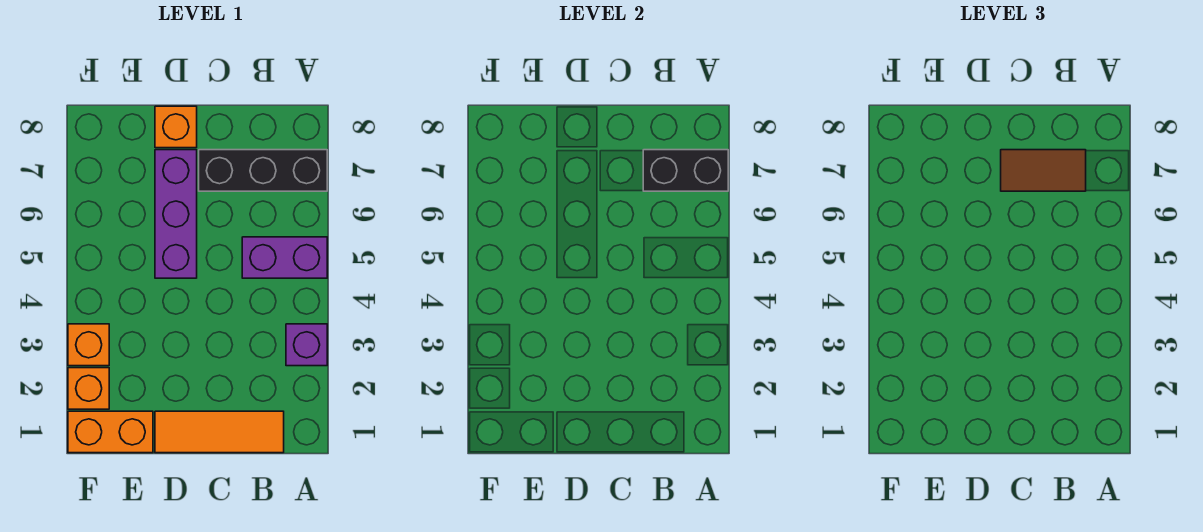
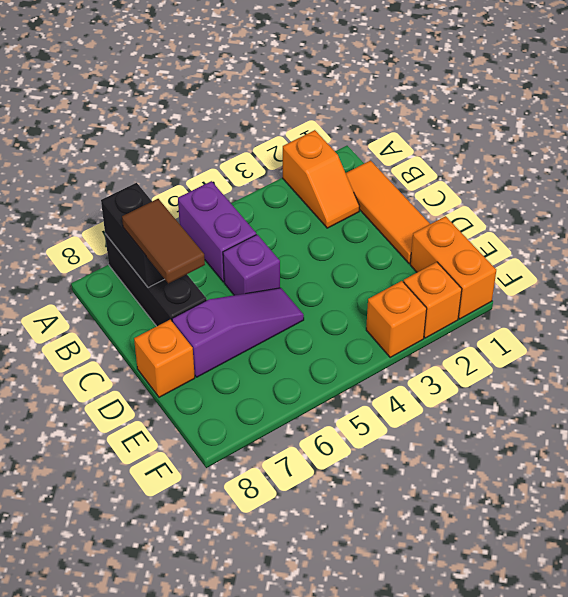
none -> orange 1x2 slope [283,130,360,228]
purple 1x1 brick [286,324,327,366] -> purple 1x1 brick moved to [223,235,280,295]
purple 1x3 brick [155,150,197,278] -> purple 1x3 slope [172,288,304,377]

